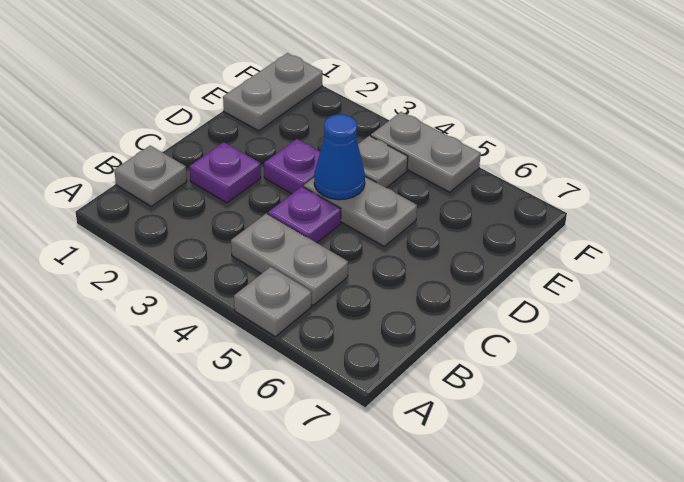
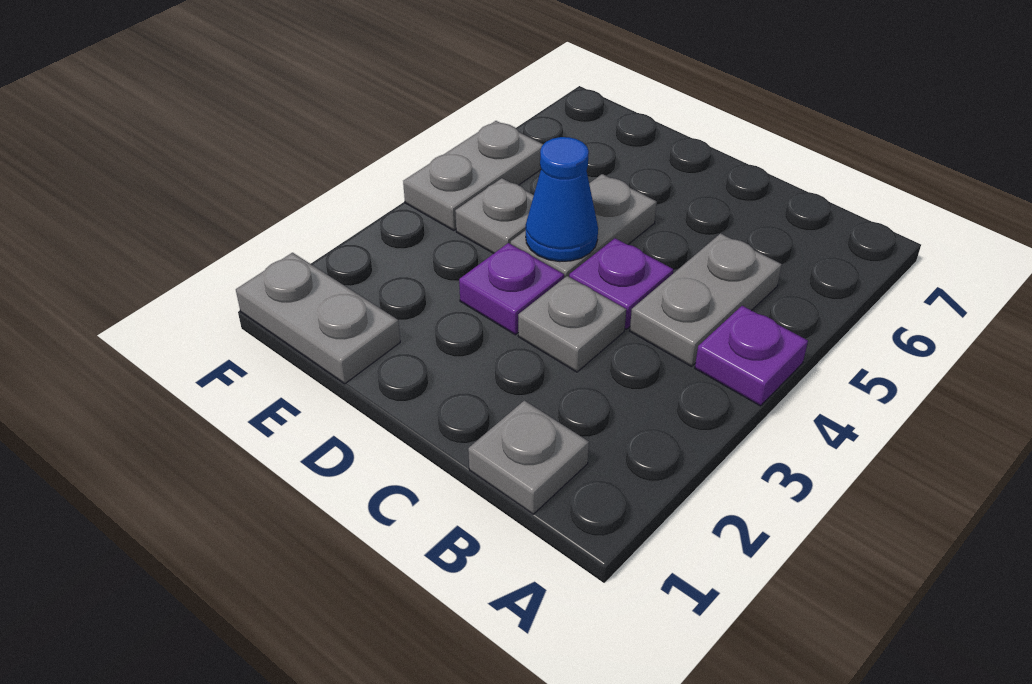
grey 1x1 plate [234,267,312,337] -> grey 1x1 plate moved to [518,276,626,372]
purple 1x1 plate [189,142,261,203] -> purple 1x1 plate moved to [695,306,808,406]

